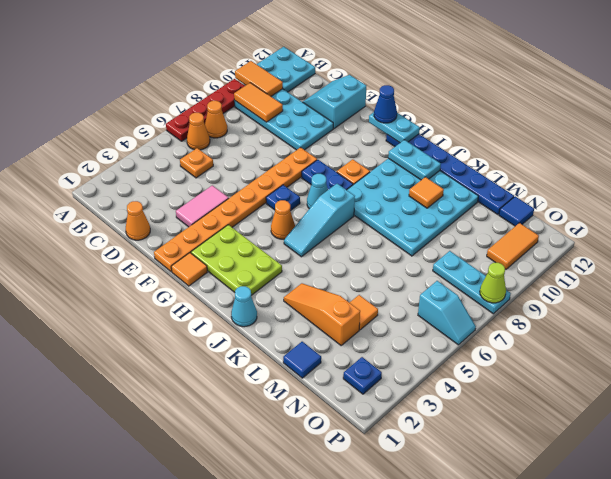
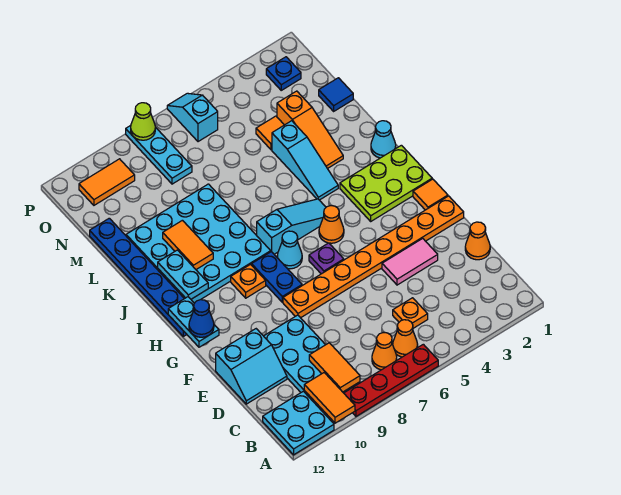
lime 2x3 plate [191,225,282,295] -> lime 2x3 plate turned to [340,145,432,221]
blue 1x1 plate [266,185,300,211] -> purple 1x1 plate [309,243,344,274]
none -> cyan 1x3 slope [272,121,338,200]
orange 1x1 tile [409,177,444,208] -> orange 1x2 tile [163,220,213,269]
blue 1x1 tile [499,196,534,226] -> none

